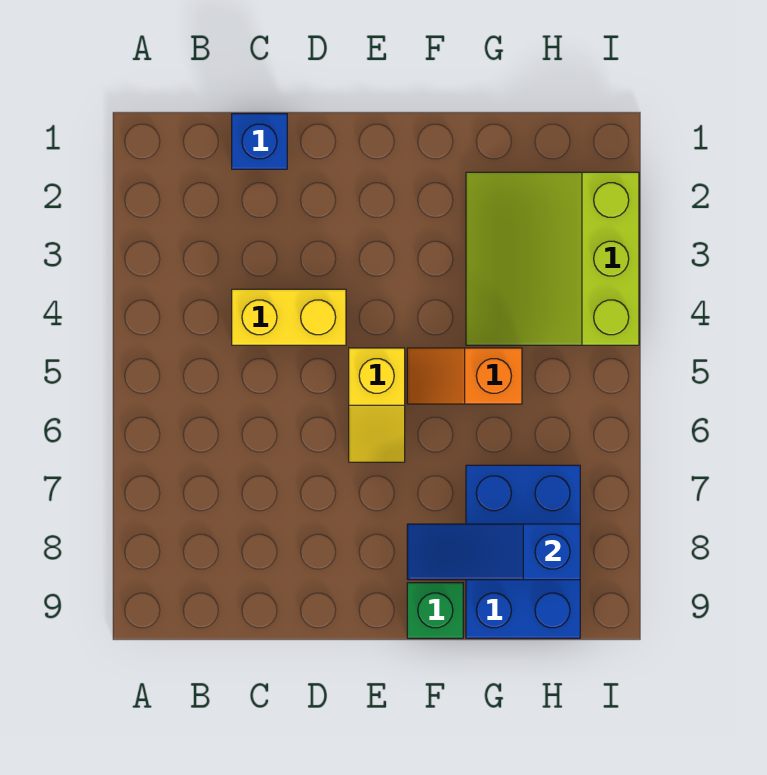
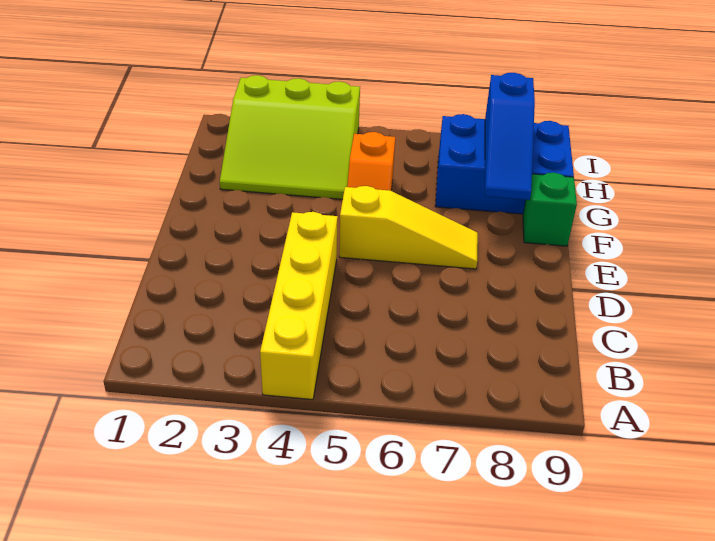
blue 1x1 brick [232,114,287,169] -> none
yellow 1x2 brick [232,289,346,345] -> yellow 1x4 brick [260,212,338,400]
yellow 1x2 slope [349,348,405,462] -> yellow 1x3 slope [339,186,478,269]

